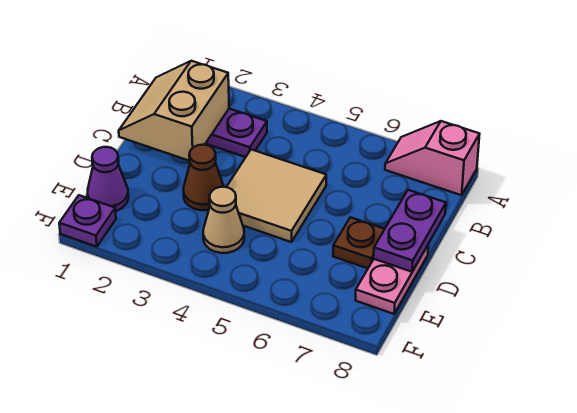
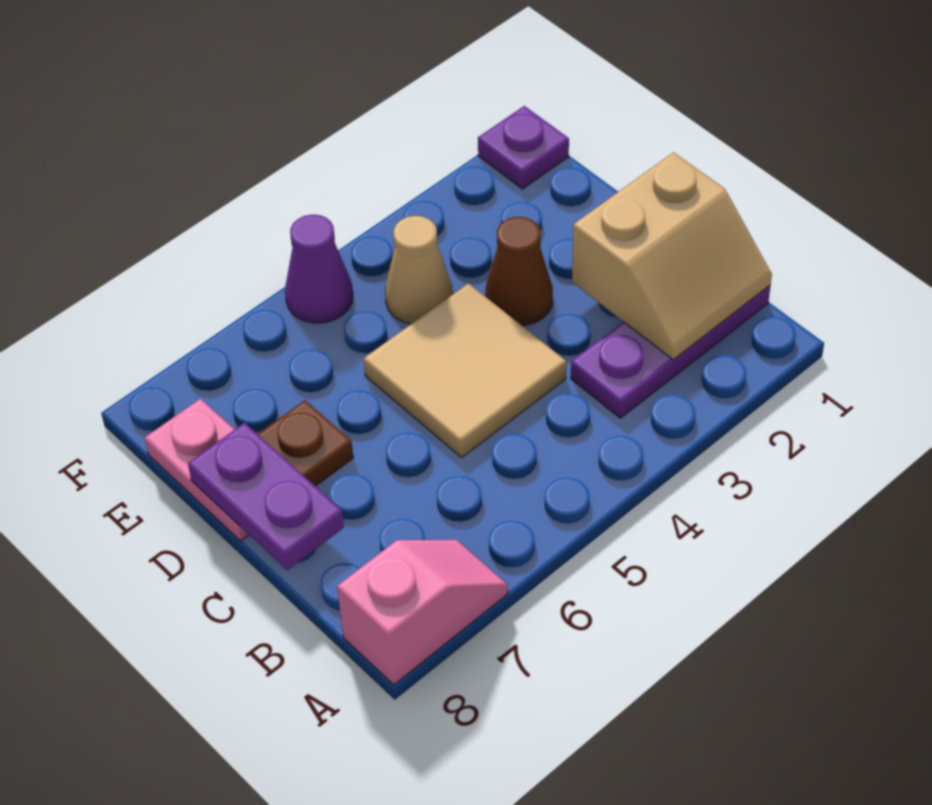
tan 2x2 slope [119,61,229,161] -> tan 2x2 slope turned to [572,152,772,360]
purple 1x1 cone [88,147,128,211] -> purple 1x1 cone moved to [285,215,353,323]

